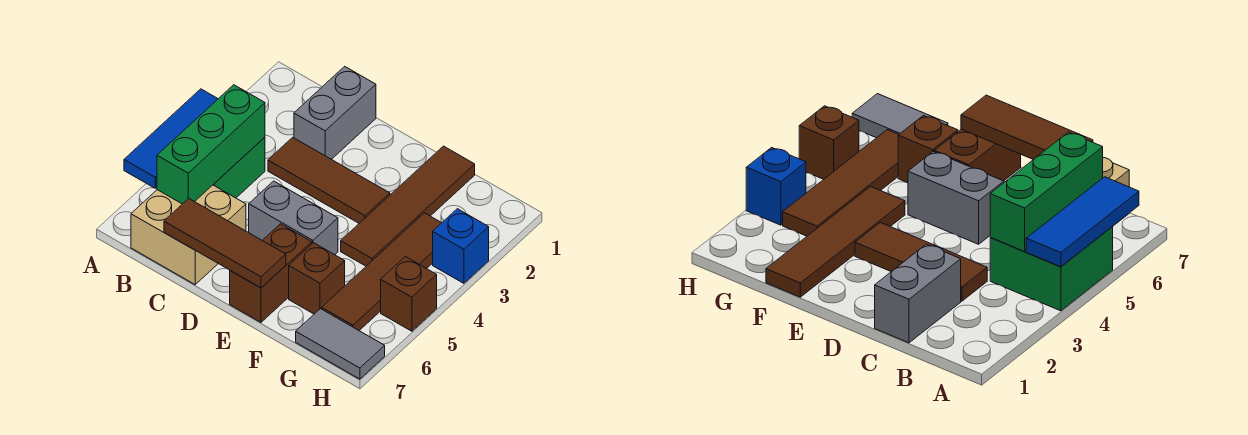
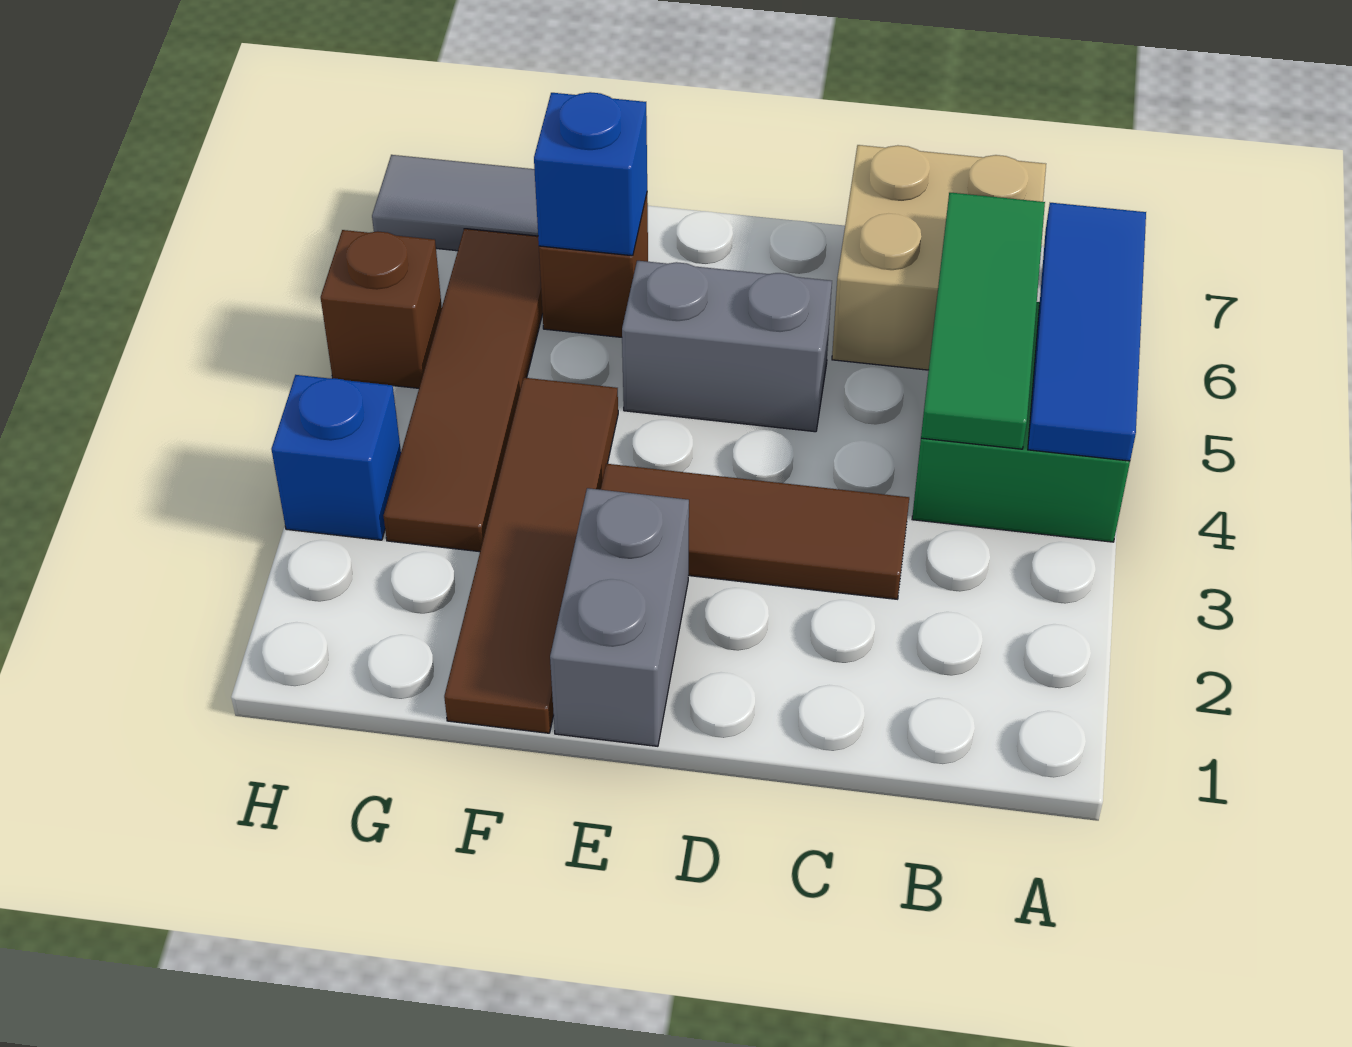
green 1x3 brick [157,85,265,204] -> green 1x3 tile [921,193,1045,449]
grey 1x2 brick [294,66,376,159] -> grey 1x2 brick moved to [550,488,689,746]
brown 1x3 tile [164,198,286,288] -> none
brown 1x2 brick [230,224,312,322] -> none
none -> blue 1x1 brick [534,92,647,256]

